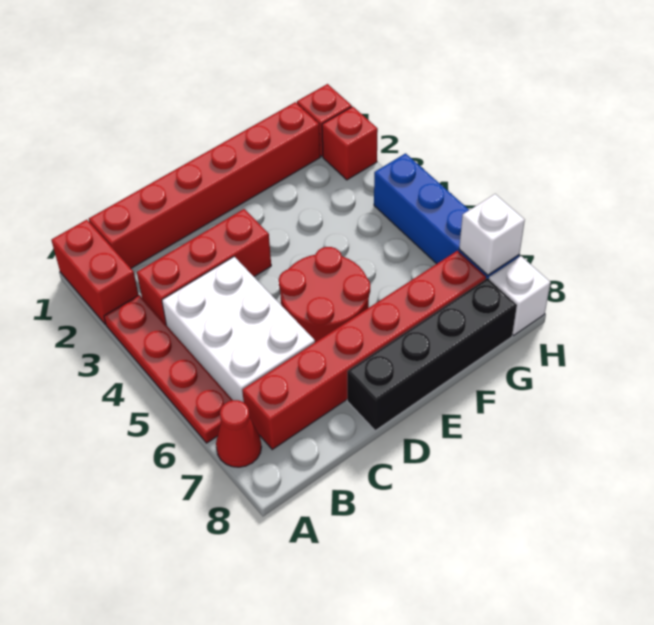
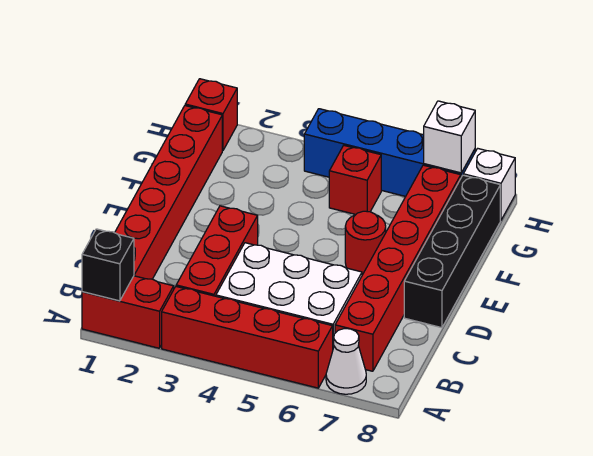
none -> black 1x1 brick [82,229,134,301]
red 1x4 plate [104,295,232,443] -> red 1x4 brick [162,287,333,388]
red 1x1 cone [216,400,261,467] -> white 1x1 cone [326,329,366,394]
red 2x2 round brick [279,247,370,342] -> red 1x1 round brick [345,211,386,275]
red 1x1 brick [322,107,378,180] -> red 1x1 brick moved to [329,146,381,215]

